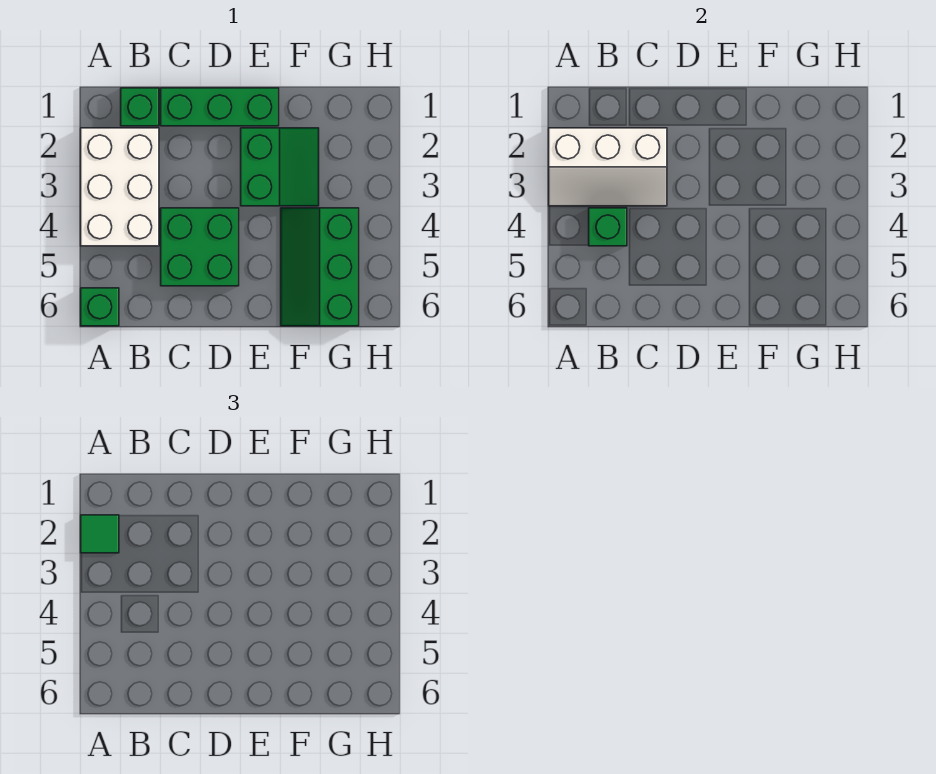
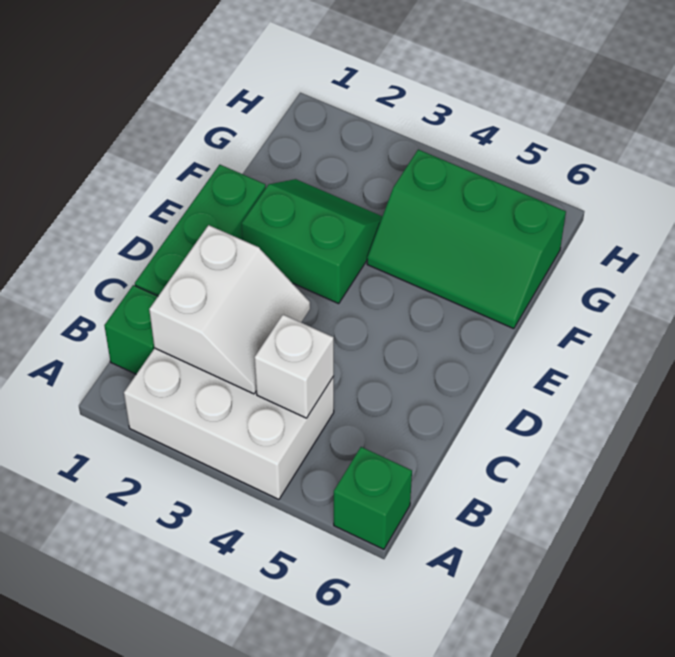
white 2x3 slope [549,128,667,206] -> white 2x2 slope [149,225,310,394]
green 1x1 tile [81,515,119,553] -> none
green 1x1 brick [589,208,627,246] -> white 1x1 brick [254,315,334,418]
green 2x2 brick [161,208,239,286] -> none

